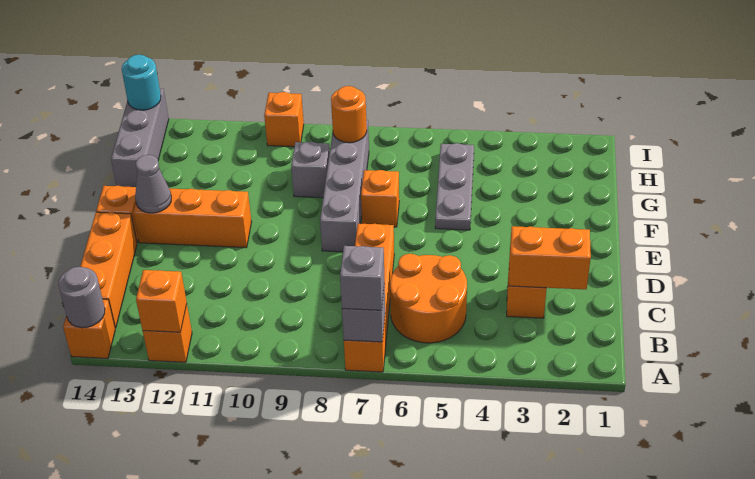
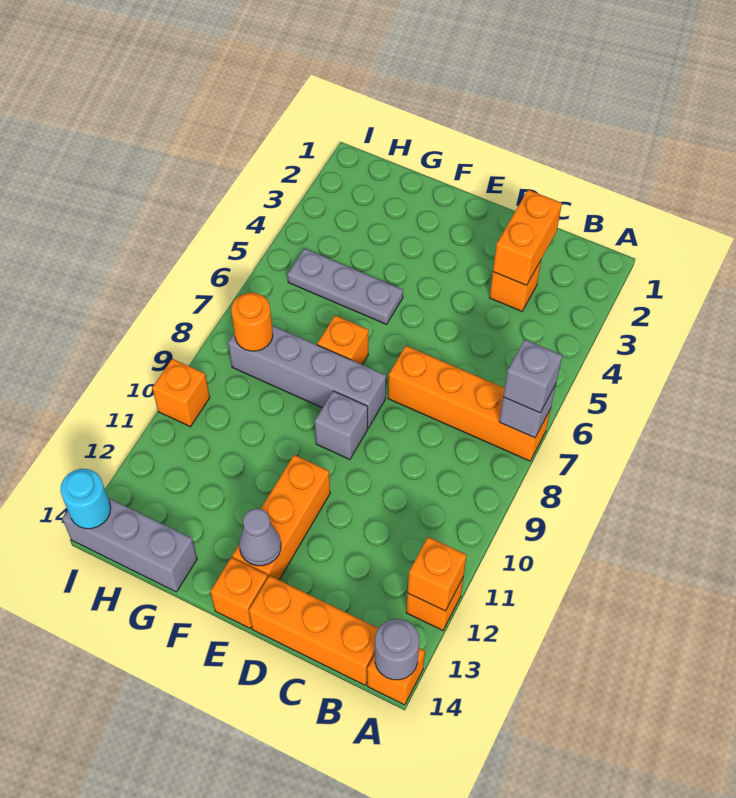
orange 2x2 round brick [390,254,467,343] -> none
grey 1x1 brick [291,142,330,198] -> grey 1x1 brick moved to [315,391,368,459]

